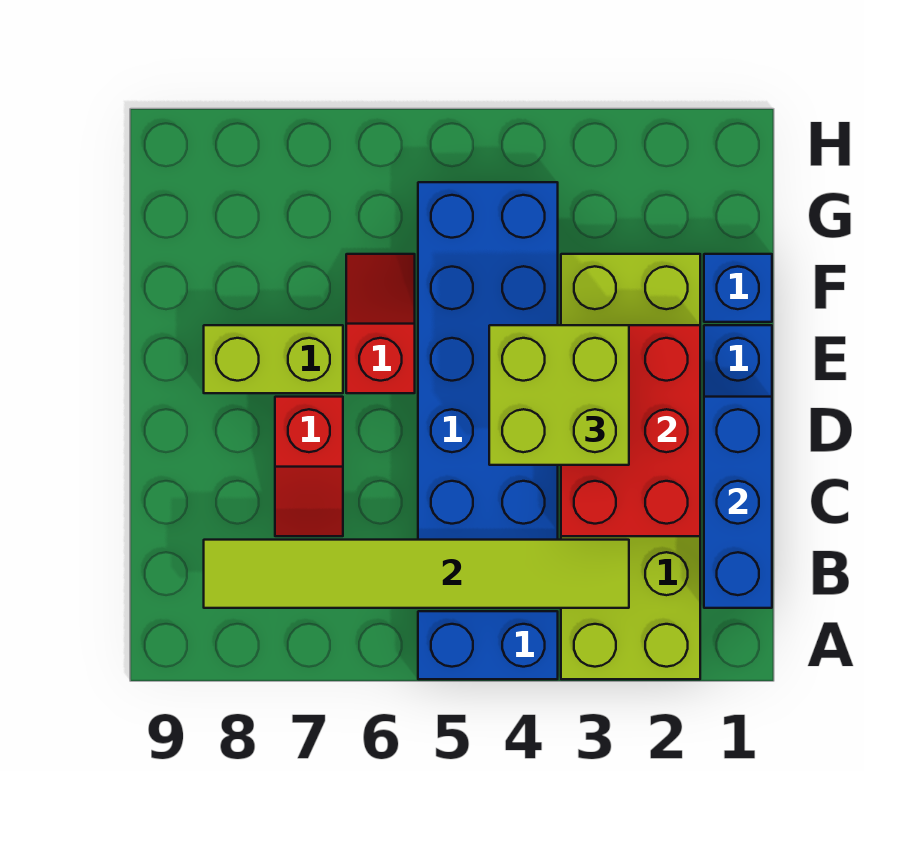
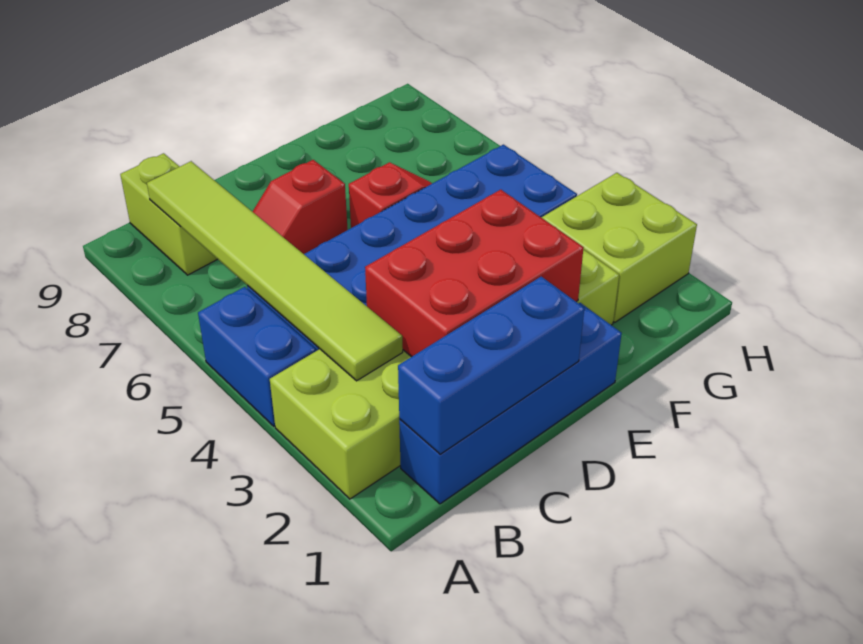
lime 2x2 brick [489,325,629,465] -> lime 2x2 brick moved to [542,173,697,322]
lime 1x2 brick [204,325,343,393] -> lime 1x2 brick moved to [120,153,217,275]
blue 1x1 brick [704,254,772,322] -> none

